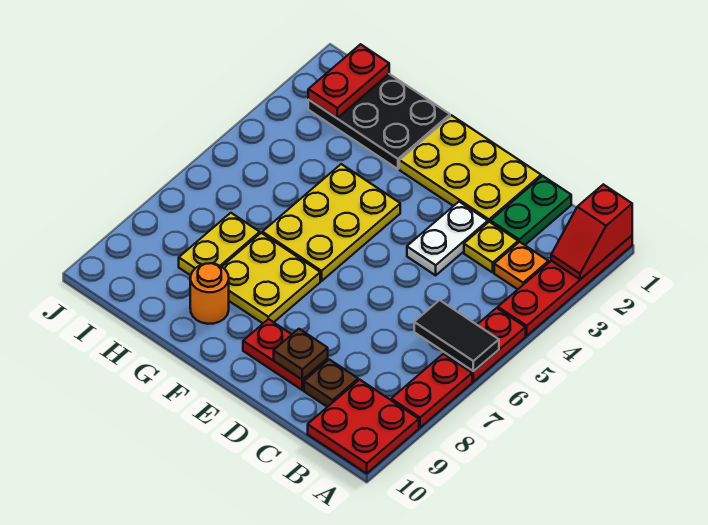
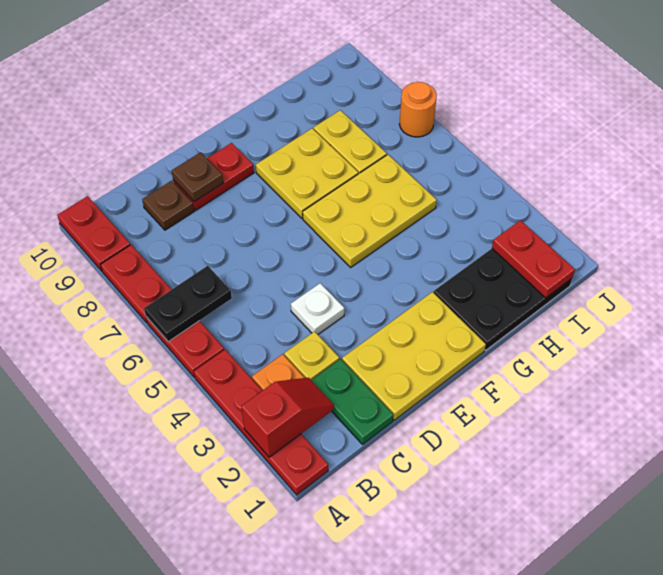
red 1x2 slope [551,184,632,279] -> red 1x2 slope turned to [241,378,334,457]
black 1x2 tile [414,300,499,371] -> black 1x2 plate [144,266,232,342]
red 2x2 plate [308,380,419,473] -> red 1x2 plate [57,196,130,271]
white 1x2 plate [407,202,488,275] -> white 1x1 plate [291,283,345,334]
yellow 2x3 plate [262,164,400,281] -> yellow 2x3 plate turned to [303,155,437,267]
orange 1x1 round brick [190,263,229,324] -> orange 1x1 round brick moved to [399,82,437,137]

